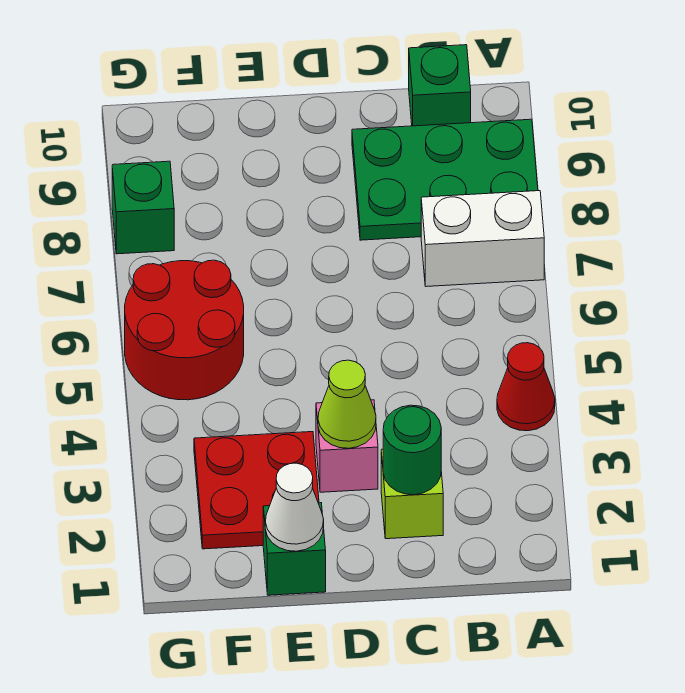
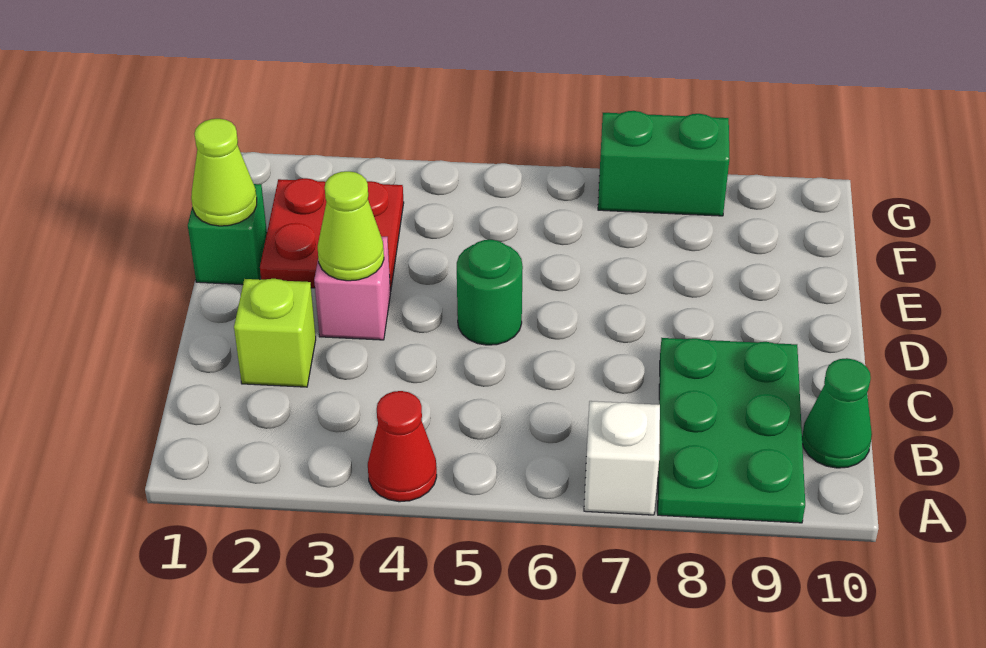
white 1x2 brick [421,191,544,287] -> white 1x1 brick [584,401,660,515]
green 1x1 brick [409,45,471,126] -> green 1x1 cone [802,358,872,468]
green 1x1 round brick [383,405,441,495] -> green 1x1 round brick moved to [457,240,523,345]
white 1x1 cone [265,463,324,551] -> lime 1x1 cone [191,119,257,226]
red 2x2 round brick [125,260,244,400] -> none
green 1x1 brick [112,161,174,254] -> green 1x2 brick [598,111,730,216]

